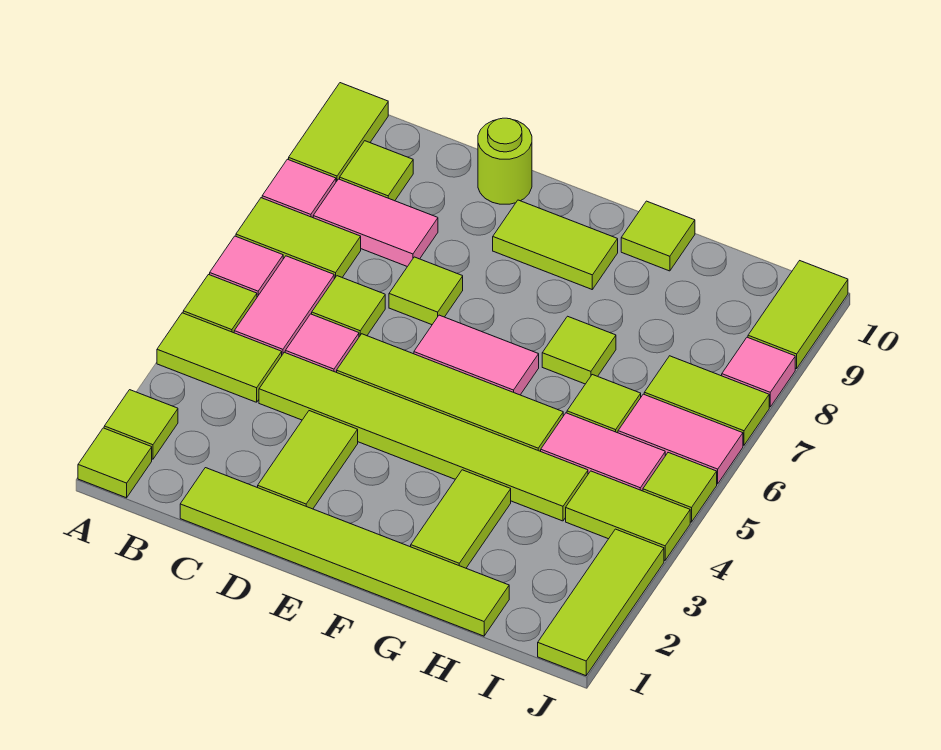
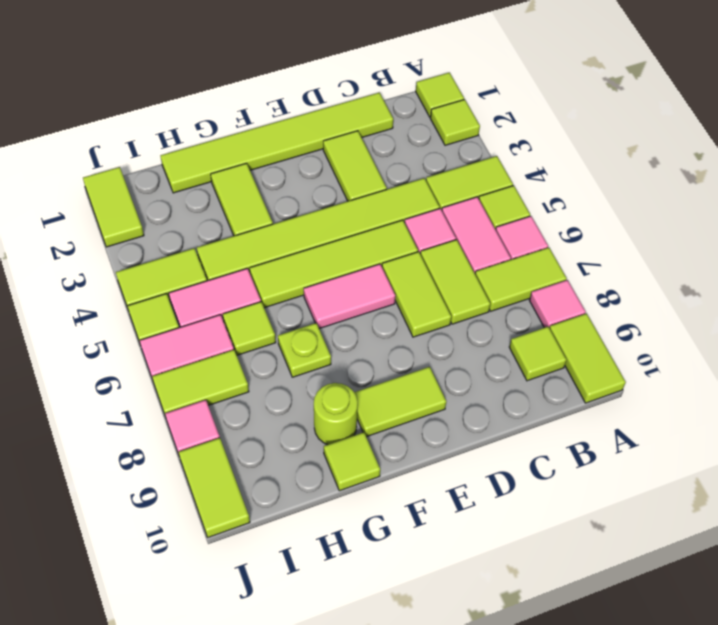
pink 1x2 tile [313,179,438,267] -> none
lime 1x1 tile [312,276,385,337] -> lime 1x2 tile [420,240,490,324]
lime 1x1 tile [389,257,463,325] -> lime 1x2 tile [382,252,451,337]
lime 1x1 round brick [478,118,532,204] -> lime 1x1 round brick moved to [314,383,358,445]
lime 1x1 tile [542,316,616,384] -> lime 1x1 plate [278,323,331,377]
lime 1x3 tile [538,529,664,676] -> lime 1x2 tile [83,167,144,247]

